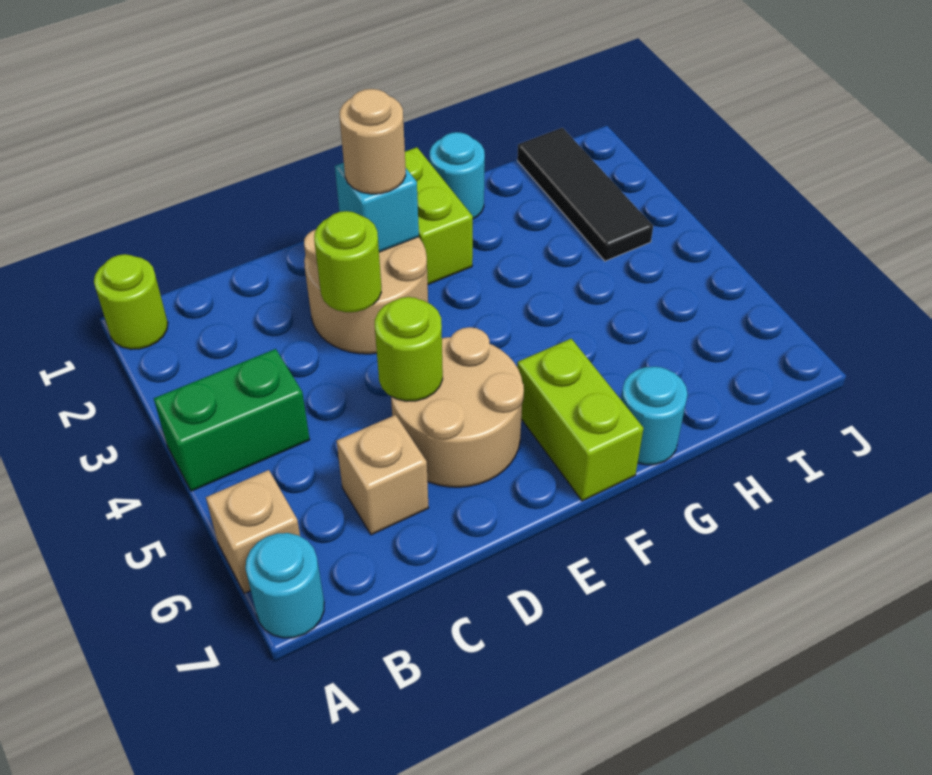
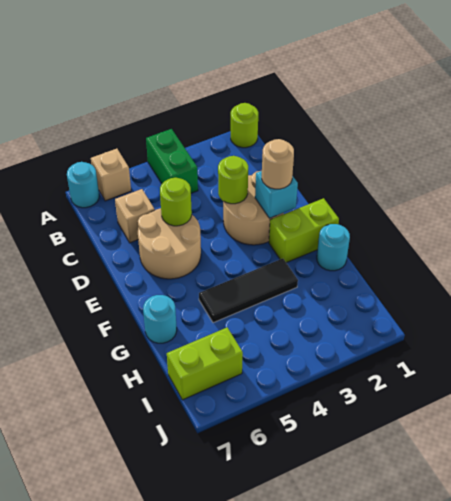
lime 1x2 brick [517,339,643,501] -> lime 1x2 brick moved to [167,328,243,400]
black 1x3 tile [517,128,653,261] -> black 1x3 tile moved to [199,258,298,323]

